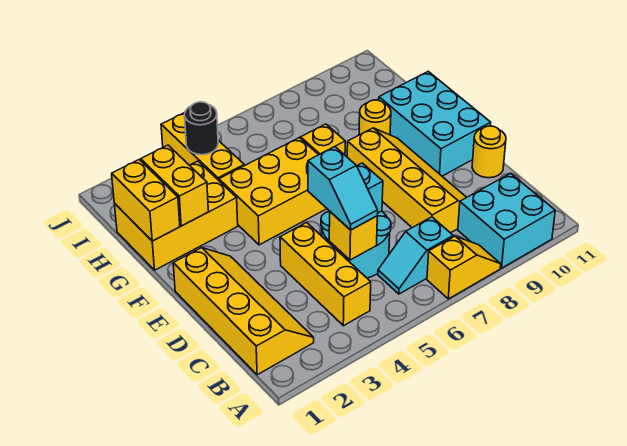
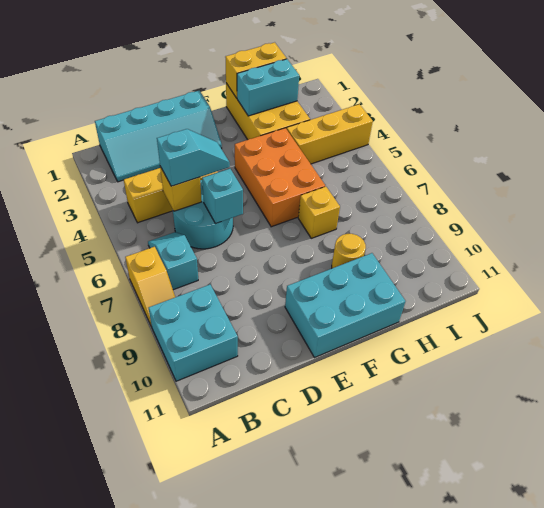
yellow 2x4 slope [173,248,314,375] -> cyan 2x4 slope [95,90,222,182]
cyan 1x2 slope [308,147,378,230] -> cyan 1x2 slope turned to [157,129,230,186]
yellow 2x4 slope [347,128,466,233] -> none
yellow 1x1 round brick [472,126,506,178] -> none
yellow 2x3 brick [219,138,327,245] -> orange 2x3 brick [235,128,325,227]
yellow 1x2 brick [141,145,208,226] -> cyan 1x2 brick [237,59,299,116]
black 1x1 round brick [185,102,218,155] -> none

